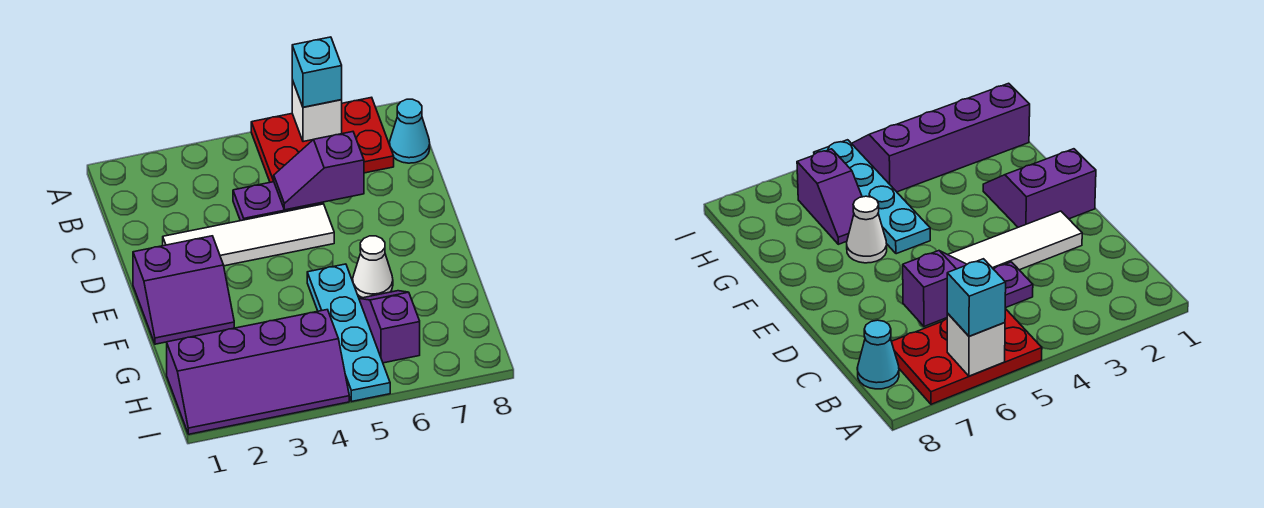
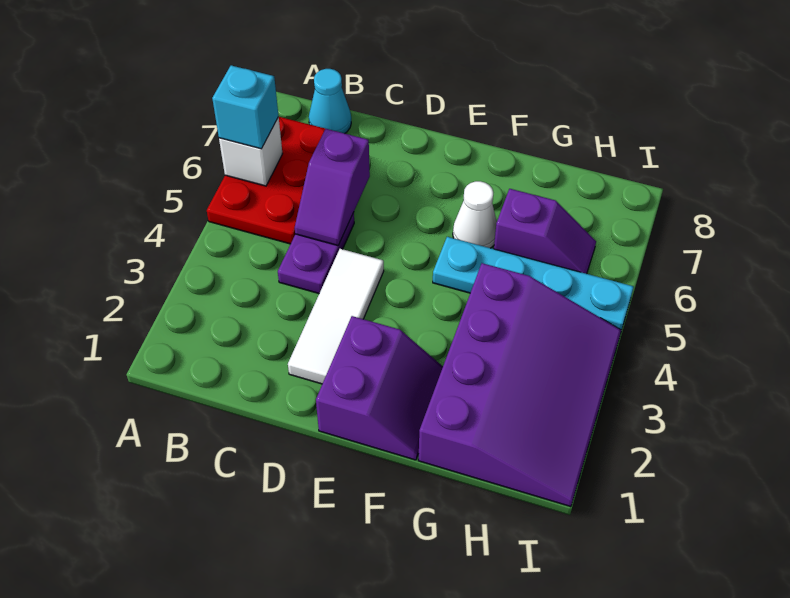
white 1x4 tile [163,204,334,266] -> white 1x3 tile [288,249,384,384]
purple 1x2 slope [359,291,420,363] -> purple 1x2 slope turned to [494,189,596,274]
purple 2x4 slope [167,310,349,434] -> purple 3x4 slope [418,263,621,507]

